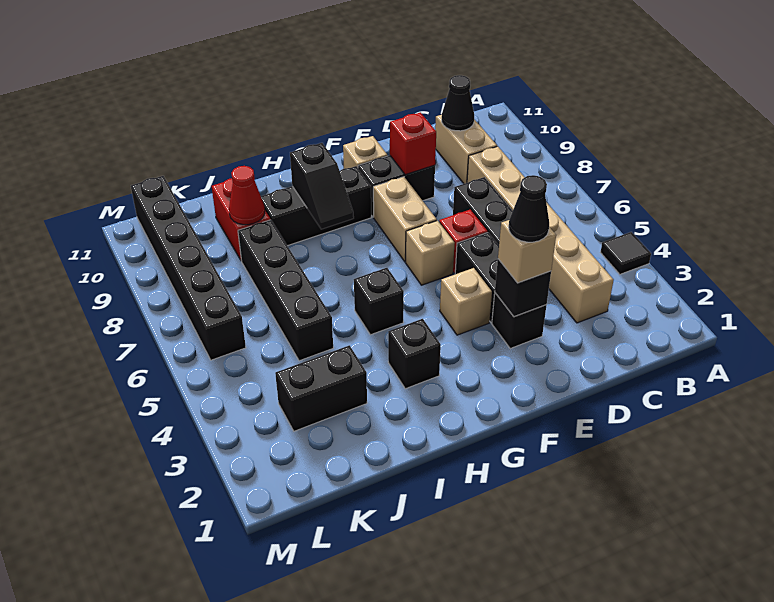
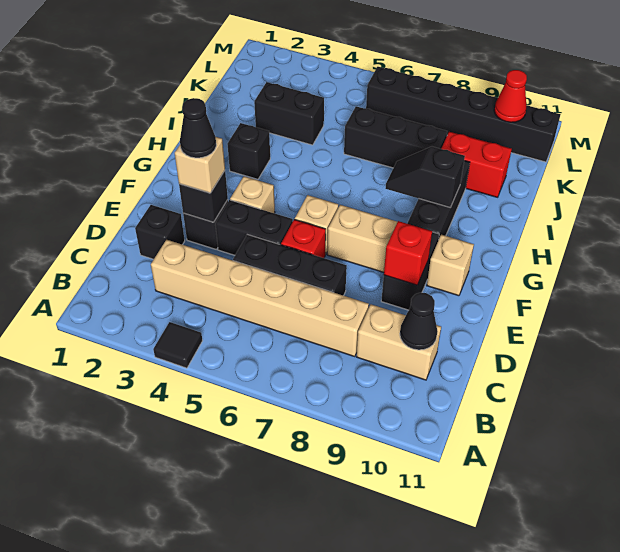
black 1x1 brick [354,268,404,335] -> black 1x1 brick moved to [135,205,185,259]
black 1x2 brick [275,345,367,431] -> black 1x2 brick turned to [254,82,324,145]
black 1x4 brick [238,220,333,361] -> black 1x3 brick [344,106,447,168]
red 1x1 cone [229,166,265,225] -> red 1x1 cone moved to [494,70,527,122]

